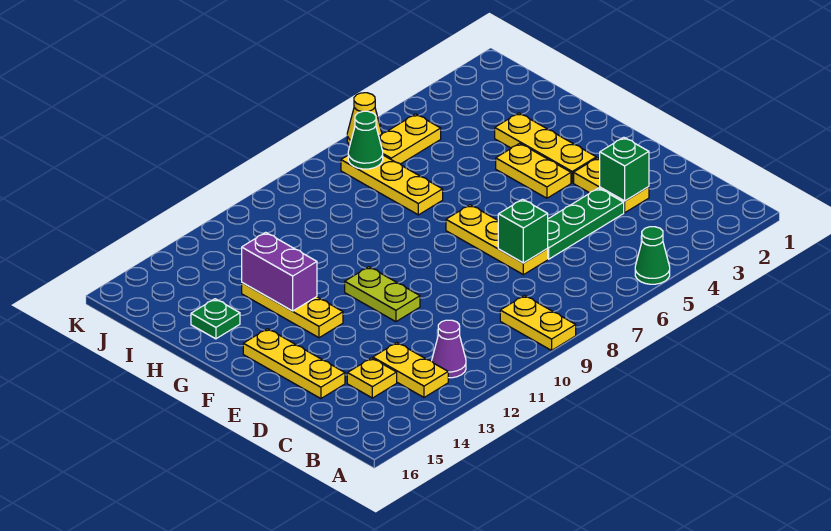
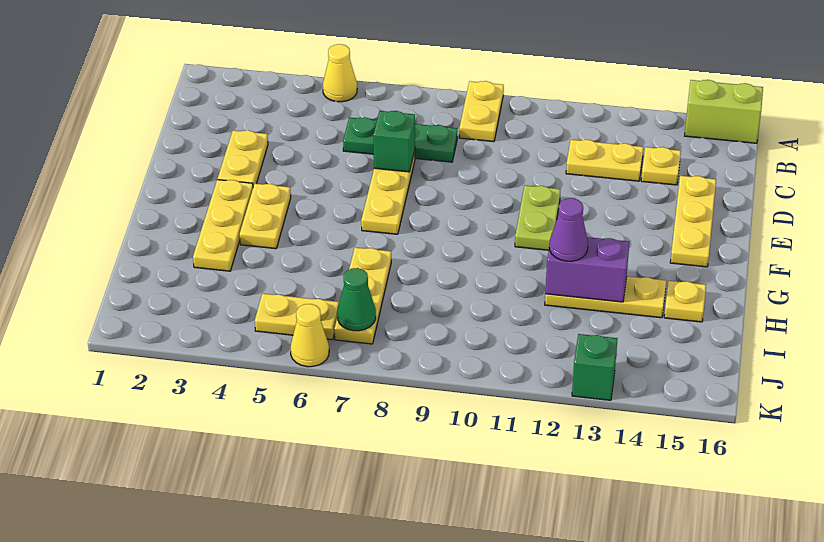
green 1x1 cone [635,227,670,284] -> yellow 1x1 cone [323,44,357,102]
none -> lime 1x2 brick [685,80,763,143]
purple 1x1 cone [432,320,466,378] -> purple 1x1 cone moved to [549,198,588,261]
yellow 1x2 plate [373,343,448,397] -> yellow 1x2 plate turned to [566,140,643,181]
green 1x1 brick [600,137,649,201] -> green 1x1 brick moved to [572,334,618,400]
green 1x3 plate [547,188,624,259] -> green 1x3 plate moved to [343,117,457,162]
yellow 1x3 plate [242,283,343,338] -> yellow 1x3 plate turned to [545,276,666,318]
purple 1x2 brick [242,232,317,311] -> purple 1x2 brick turned to [545,234,630,302]
green 1x1 plate [191,299,240,339] -> yellow 1x1 plate [664,281,706,322]

